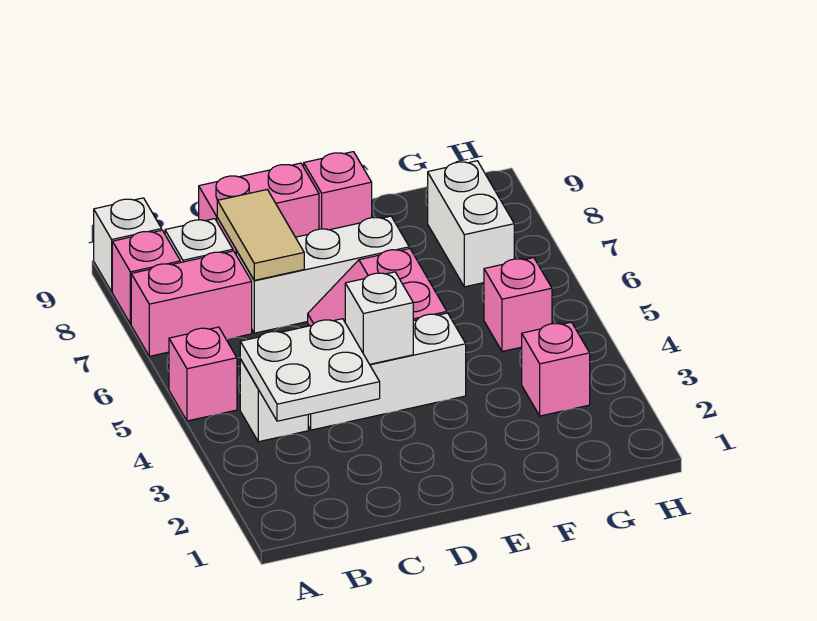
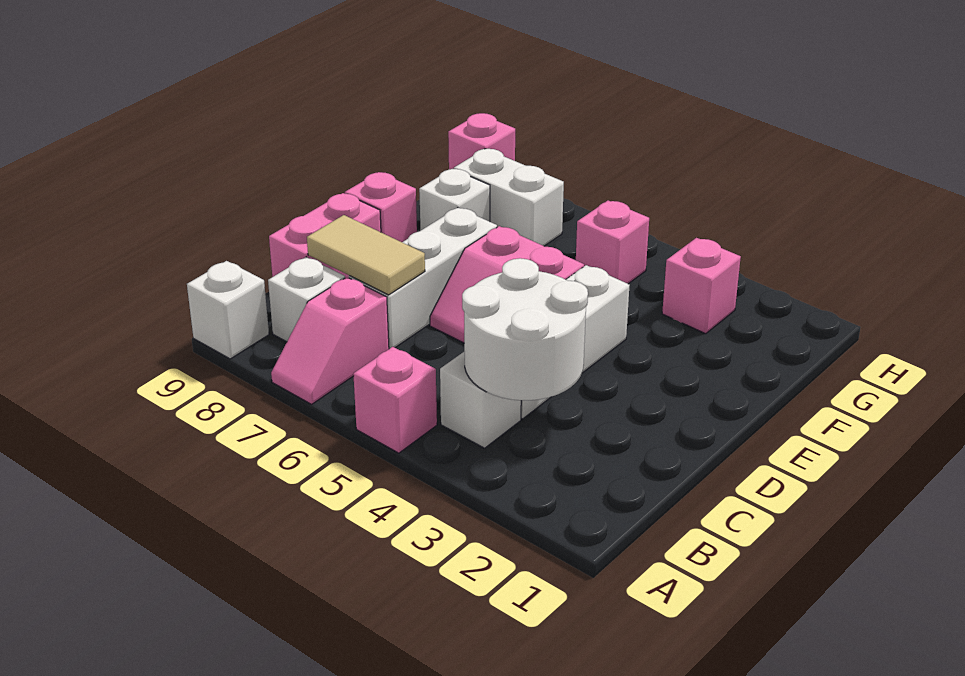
pink 1x2 brick [131,251,252,356] -> pink 1x2 slope [271,277,389,404]
pink 1x1 brick [112,230,180,324] -> pink 1x1 brick moved to [448,113,515,169]
white 2x2 plate [240,319,380,421] -> white 2x2 round brick [462,258,588,400]
white 1x1 brick [345,272,413,364] -> white 1x1 brick moved to [419,169,490,231]

